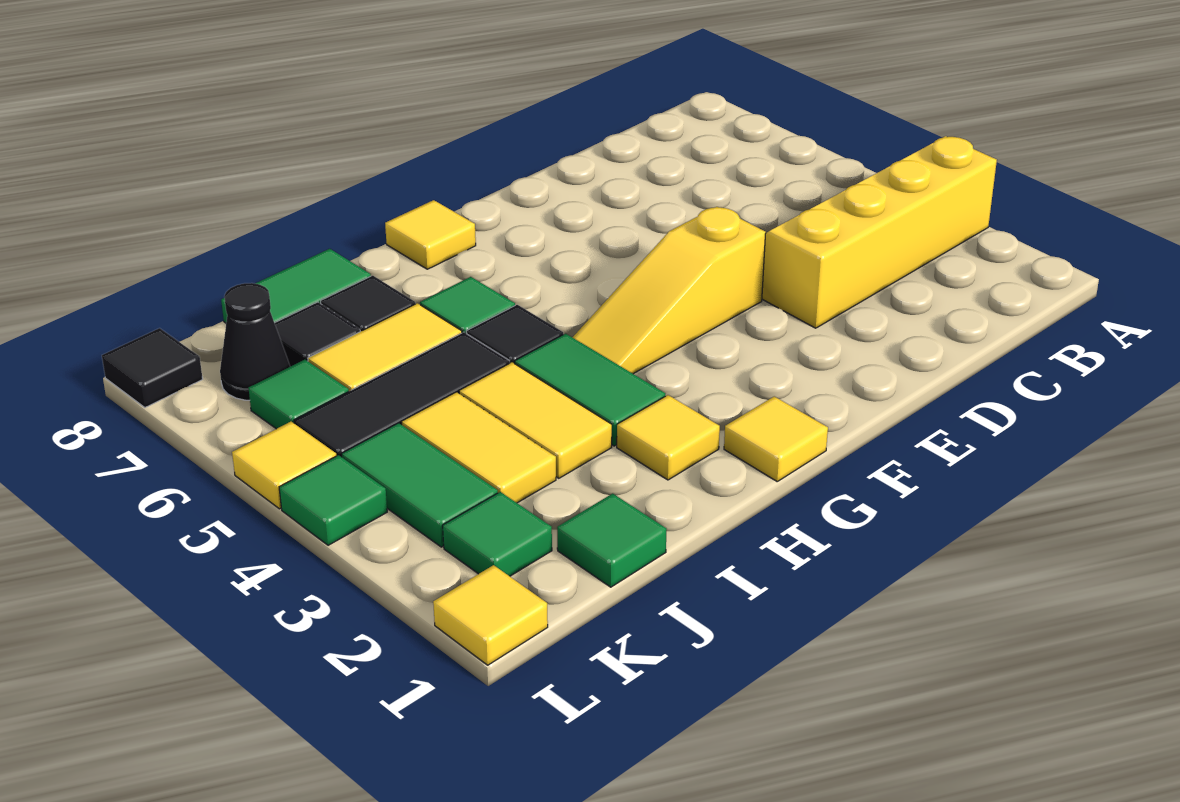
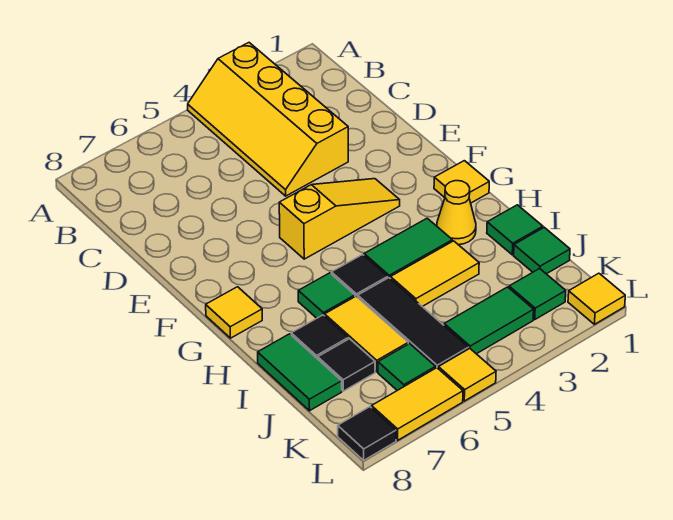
yellow 1x3 slope [573,207,766,374] -> yellow 1x3 slope turned to [279,179,400,259]
yellow 1x1 tile [617,395,720,480] -> yellow 1x1 cone [437,181,476,245]
yellow 1x2 tile [402,392,556,503] -> yellow 1x2 tile moved to [372,368,463,440]
black 1x1 cone [220,283,290,400] -> none
green 1x1 tile [279,455,387,545] -> green 1x1 tile moved to [487,205,543,255]

